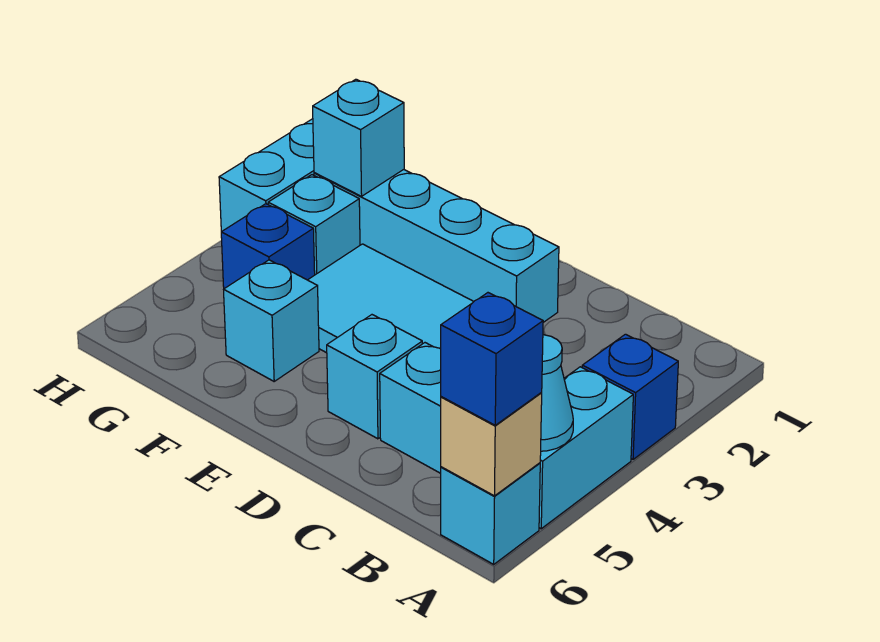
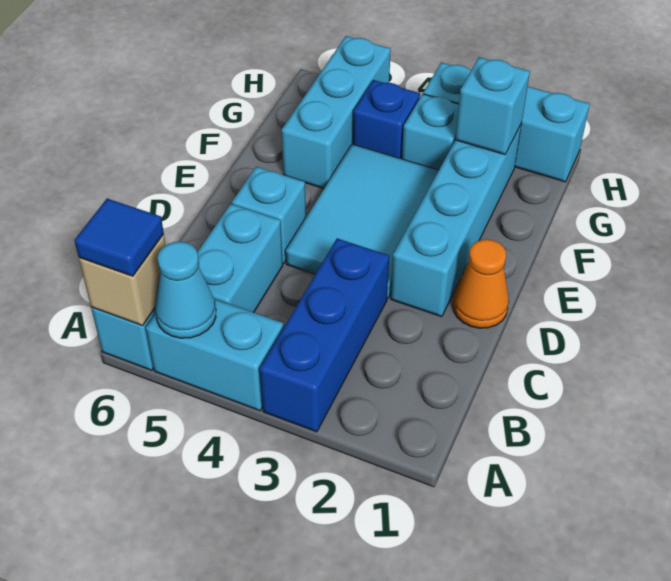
blue 1x1 brick [582,334,678,459] -> blue 1x3 brick [260,238,389,432]
blue 1x1 brick [441,293,543,425] -> blue 1x1 tile [74,199,164,276]
none -> orange 1x1 cone [453,239,509,328]
cyan 1x1 brick [224,260,319,381] -> cyan 1x3 brick [282,36,391,189]

